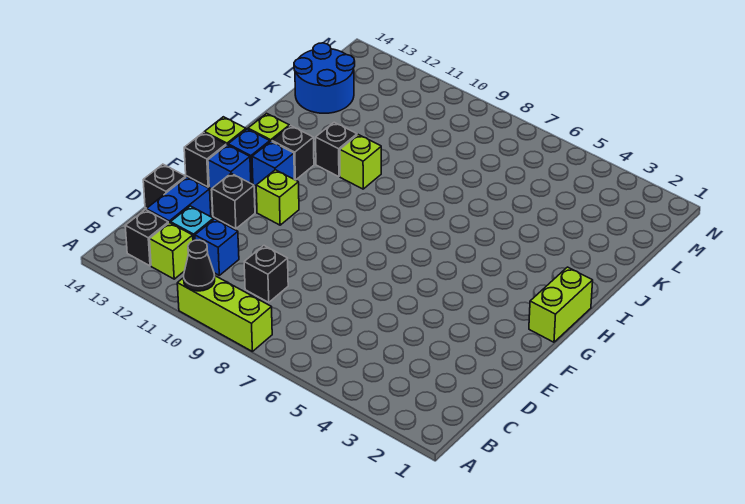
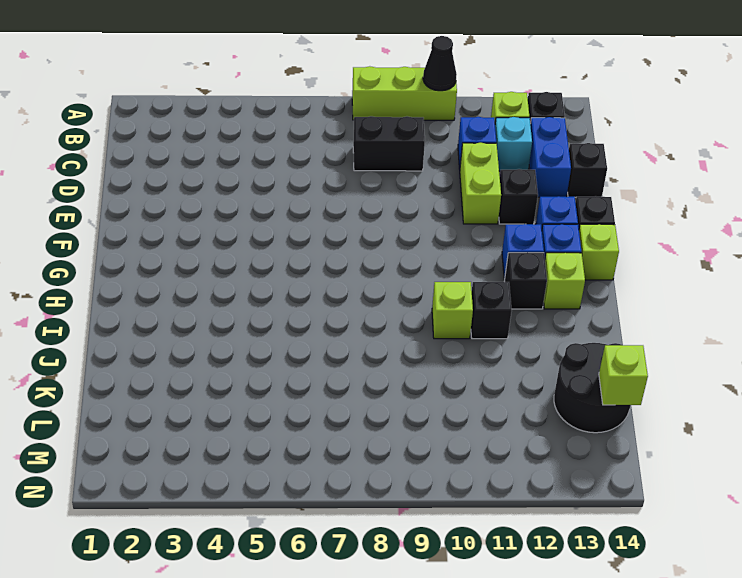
black 1x1 brick [244,246,288,302] -> black 1x2 brick [353,116,425,171]
lime 1x1 brick [256,170,299,225] -> lime 1x1 brick moved to [599,345,648,405]
lime 1x2 brick [529,267,593,342] -> lime 1x2 brick moved to [460,143,501,224]
blue 2x2 round brick [294,43,355,113] -> black 2x2 round brick [554,343,631,433]

